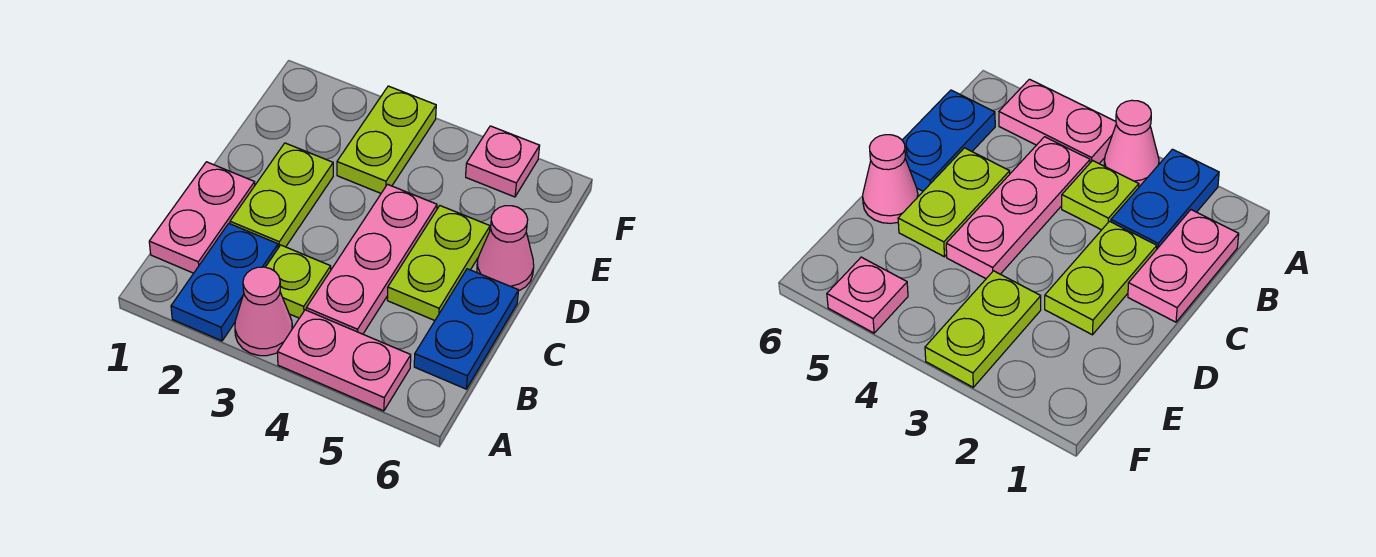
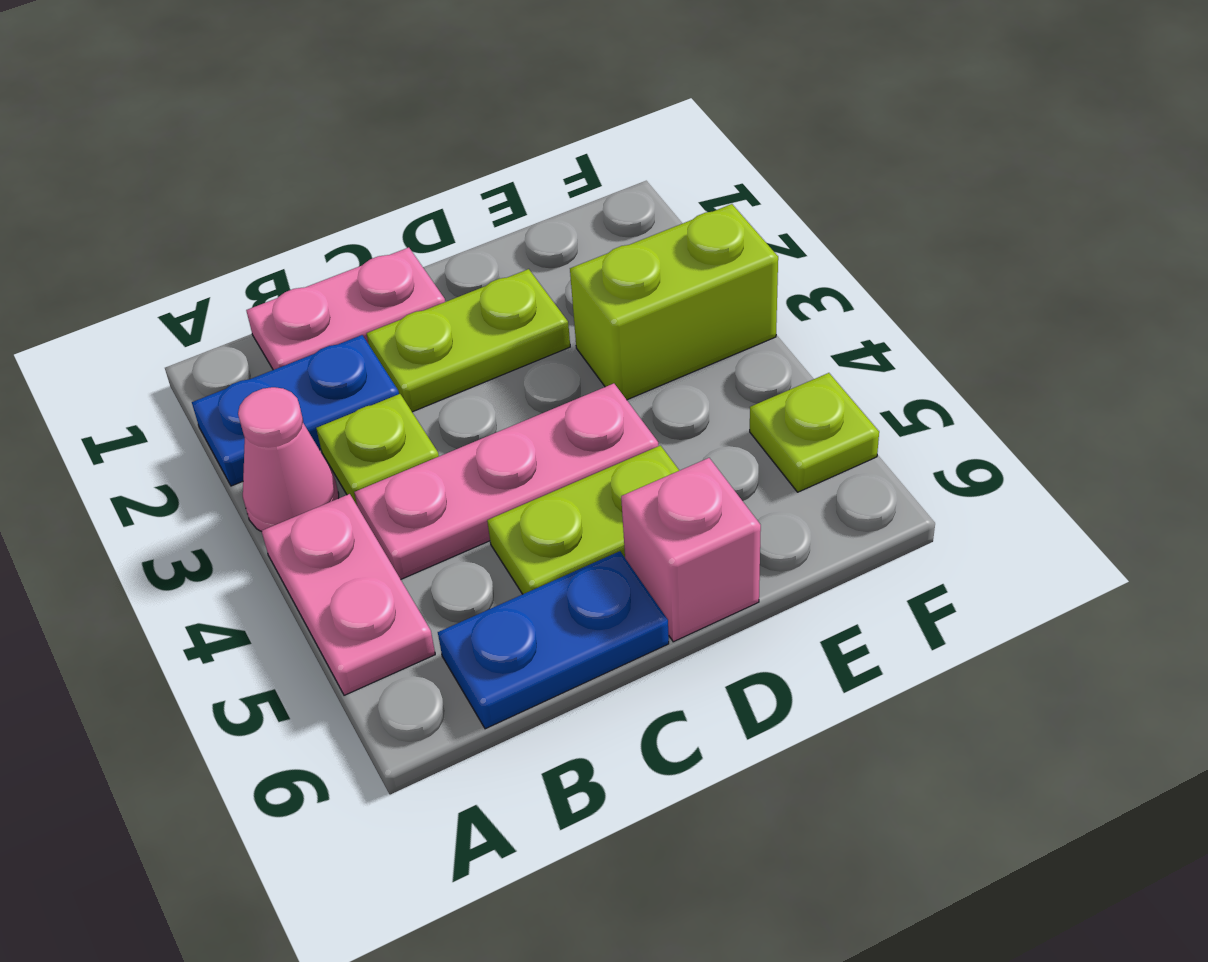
pink 1x1 cone [477,206,534,291] -> pink 1x1 brick [621,458,761,642]
lime 1x2 plate [337,86,436,193] -> lime 1x2 brick [570,204,778,400]
pink 1x1 plate [466,126,540,197] -> lime 1x1 plate [750,373,879,492]

